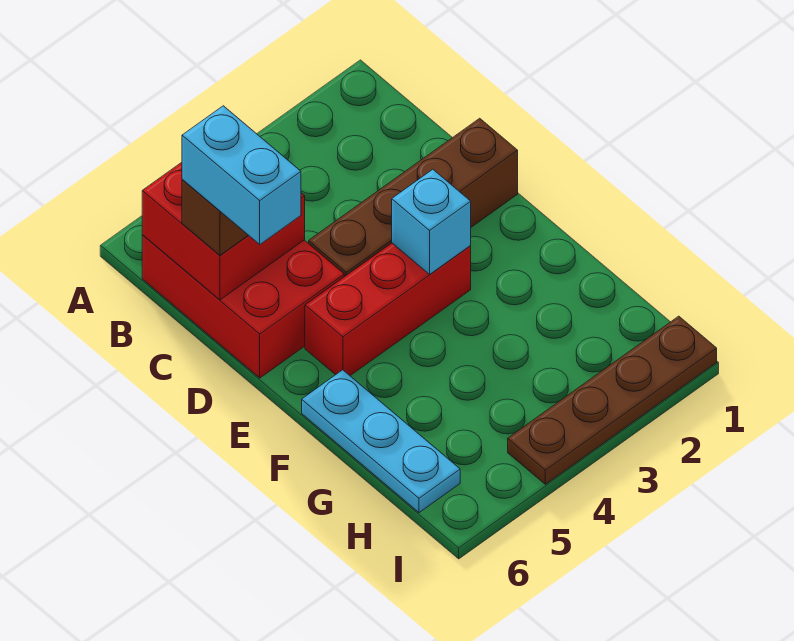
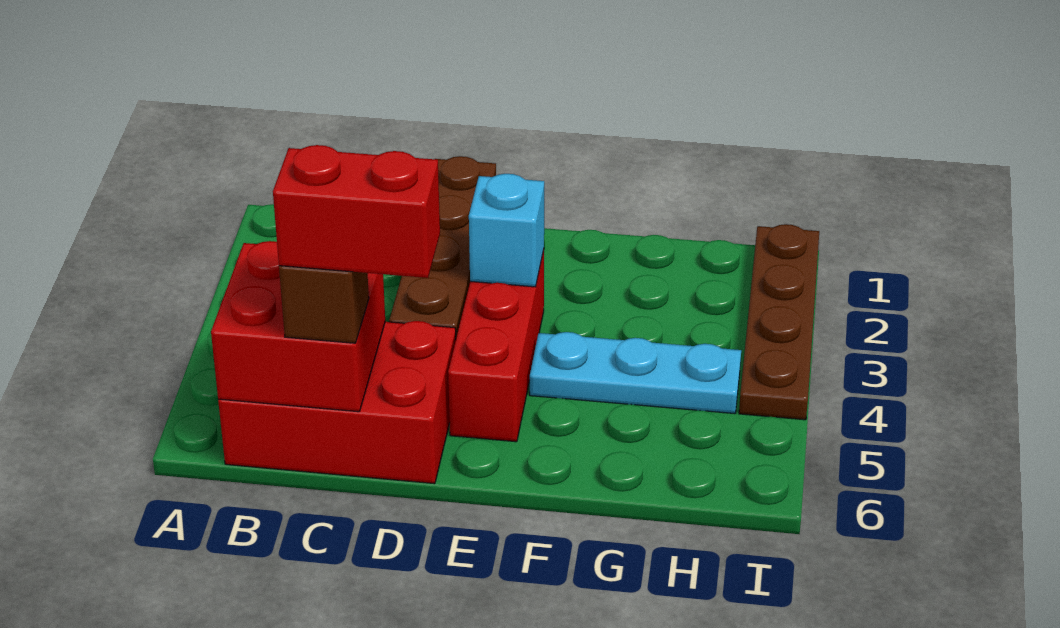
cyan 1x2 brick [182,106,301,244] -> red 1x2 brick [273,145,440,278]
cyan 1x3 plate [302,370,460,513] -> cyan 1x3 plate moved to [530,332,741,414]

